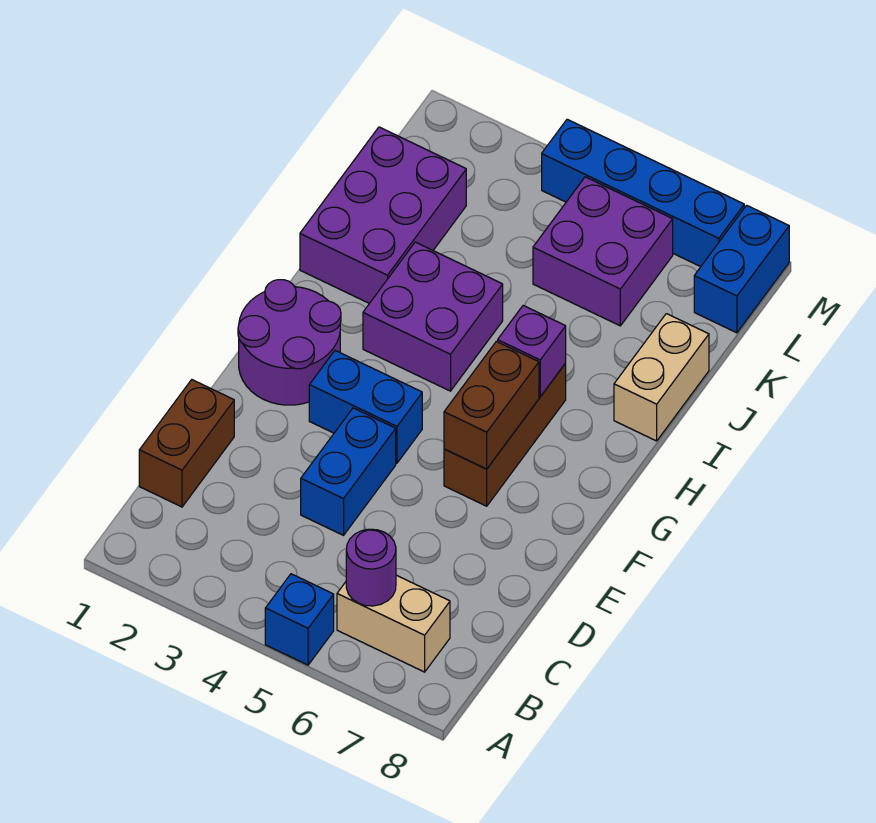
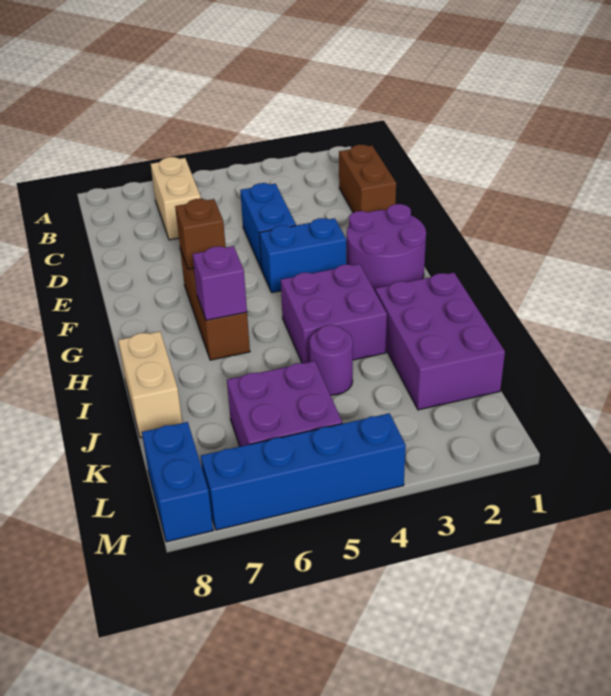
blue 1x1 brick [265,574,334,665] -> none
tan 1x2 brick [337,575,450,672] -> tan 1x2 brick turned to [151,157,201,240]
purple 1x1 round brick [346,529,396,606] -> purple 1x1 round brick moved to [309,325,353,395]
brown 1x2 brick [444,341,539,469] -> brown 1x1 brick [175,199,226,269]

